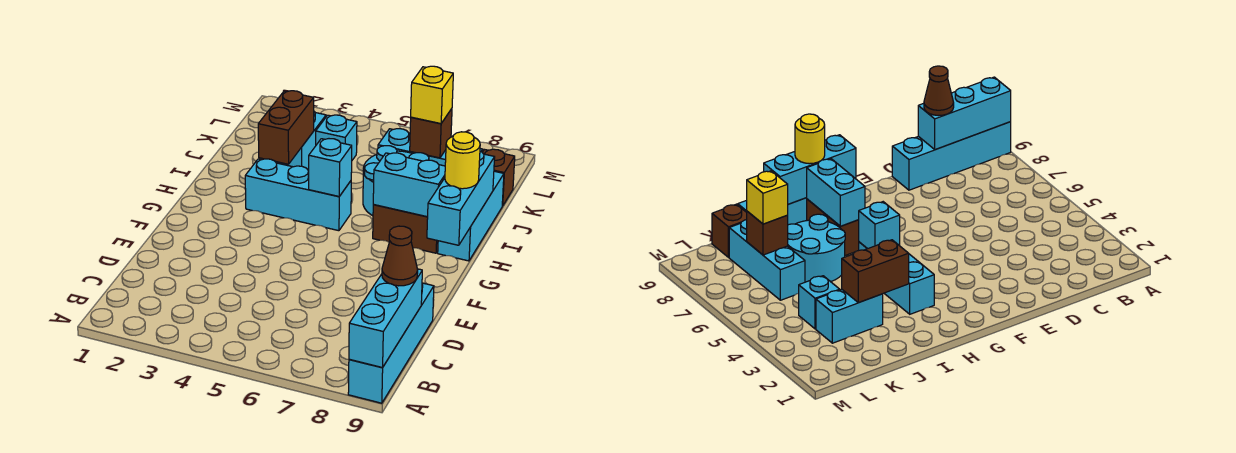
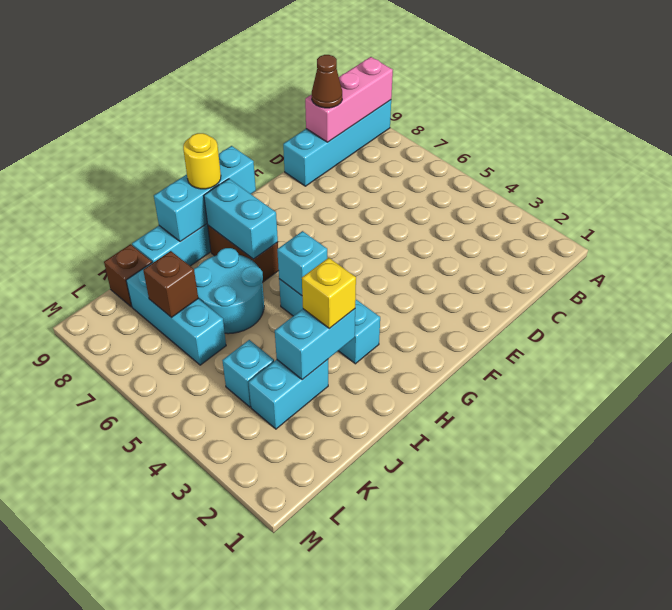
cyan 1x3 brick [349,269,422,368] -> pink 1x3 brick [305,57,393,142]
brown 1x2 brick [258,91,314,164] -> cyan 1x2 brick [275,309,355,380]
yellow 1x1 brick [411,66,453,124] -> yellow 1x1 brick moved to [302,258,356,329]

